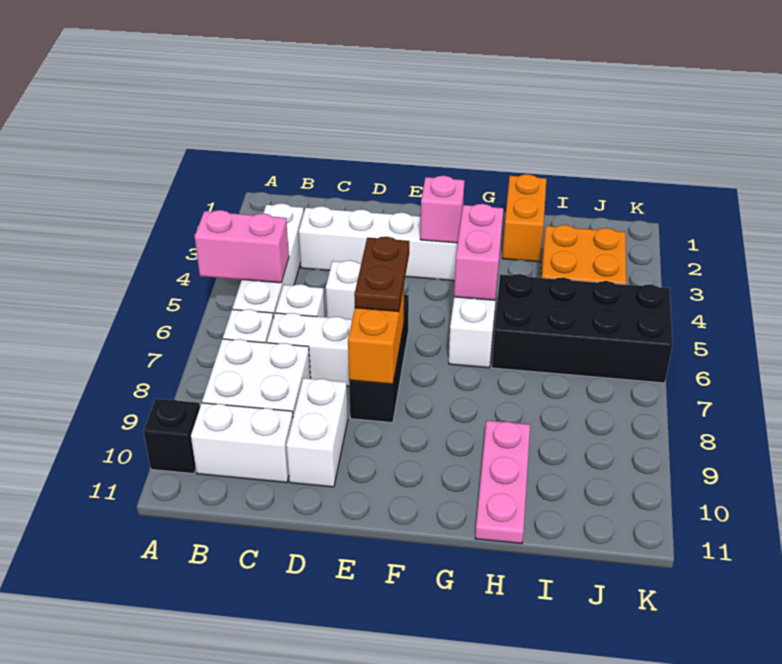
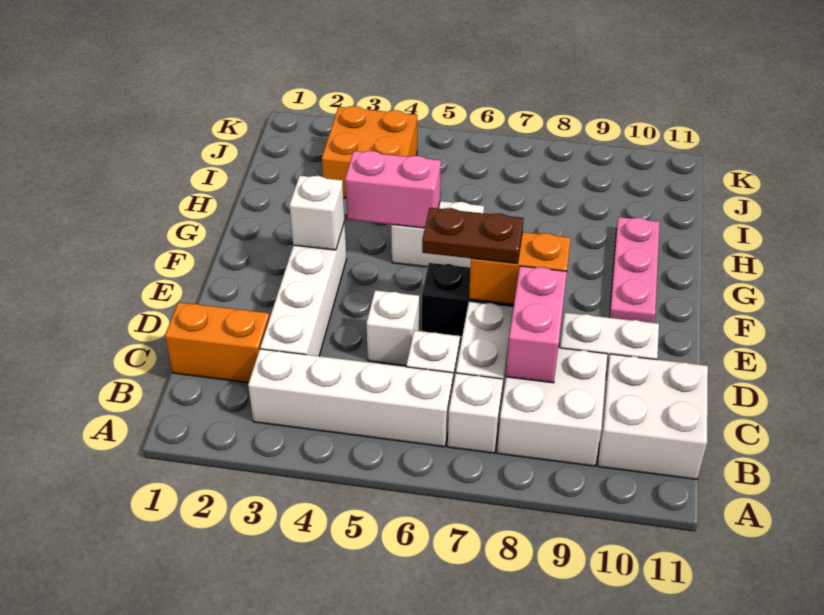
pink 1x2 brick [195,210,289,283] -> pink 1x2 brick moved to [506,266,567,383]
black 1x1 brick [144,399,200,474] -> none
white 1x2 brick [191,403,293,483] -> white 2x2 brick [598,354,708,479]
pink 1x1 brick [420,176,464,243] -> white 1x1 brick [290,176,345,250]
orange 1x2 brick [502,174,546,262] -> orange 1x2 brick moved to [165,302,270,383]
black 2x4 brick [492,274,673,383] -> none
pink 1x3 plate [475,421,530,544] -> pink 1x3 plate turned to [610,217,660,323]

